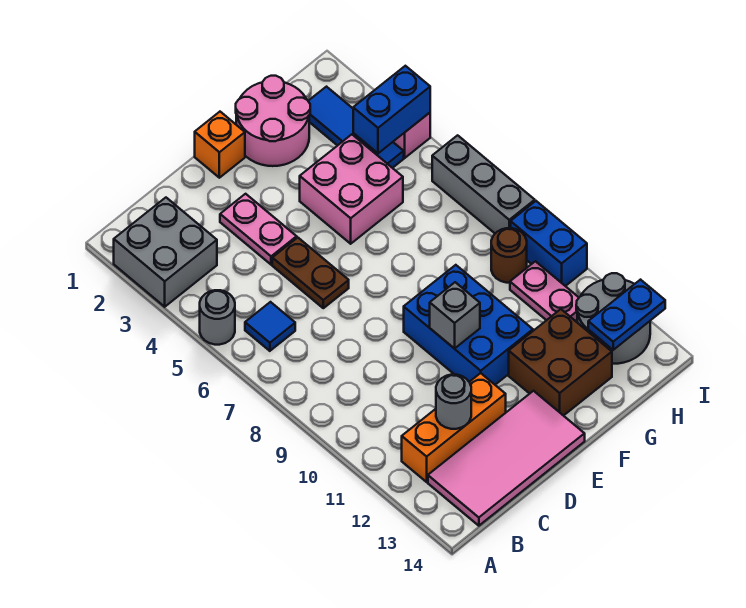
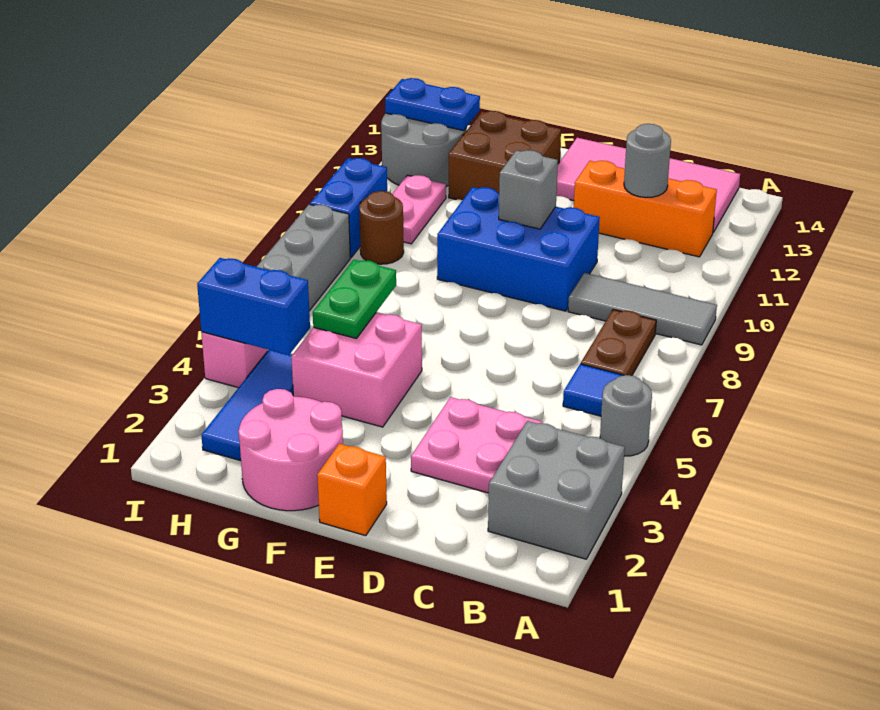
none -> grey 1x3 tile [568,273,717,345]
pink 1x2 plate [220,194,297,265] -> pink 2x2 plate [411,397,542,493]
brown 1x2 plate [272,238,349,308] -> brown 1x2 plate moved to [581,310,656,376]
blue 2x3 brick [404,265,533,385] -> blue 2x3 brick turned to [437,187,600,311]
none -> green 1x2 plate [313,260,396,339]

